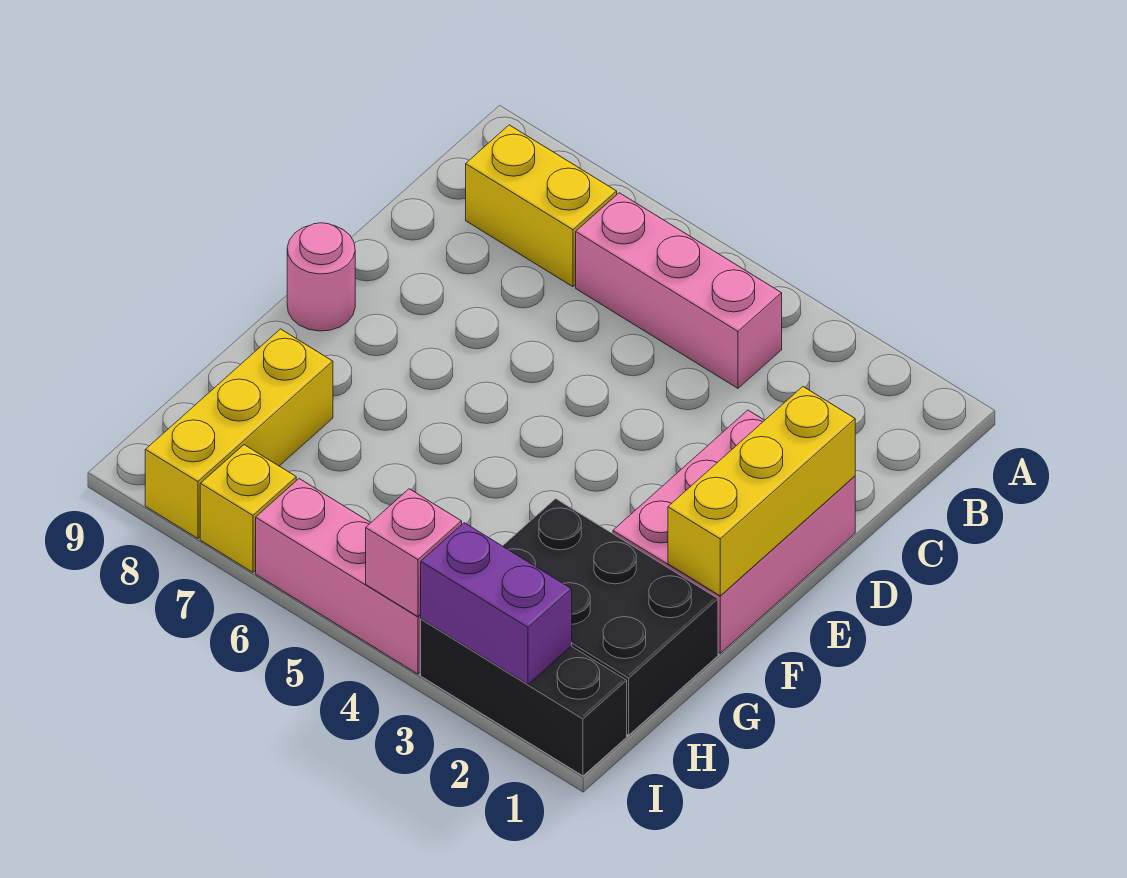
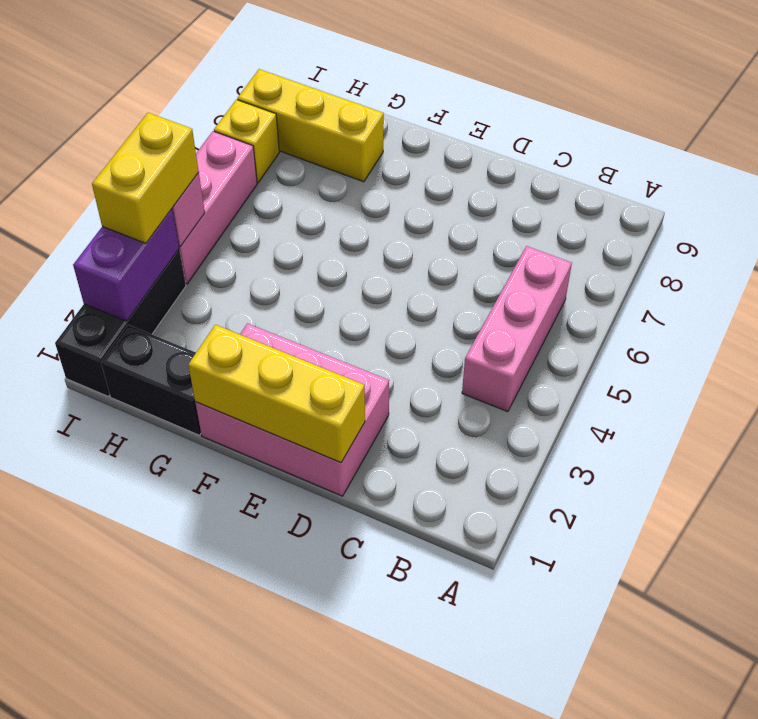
yellow 1x2 brick [466,125,617,287] -> yellow 1x2 brick moved to [92,113,199,243]
pink 1x1 round brick [287,223,355,331] -> none
black 2x3 brick [503,499,718,735] -> black 1x2 brick [101,325,201,435]

